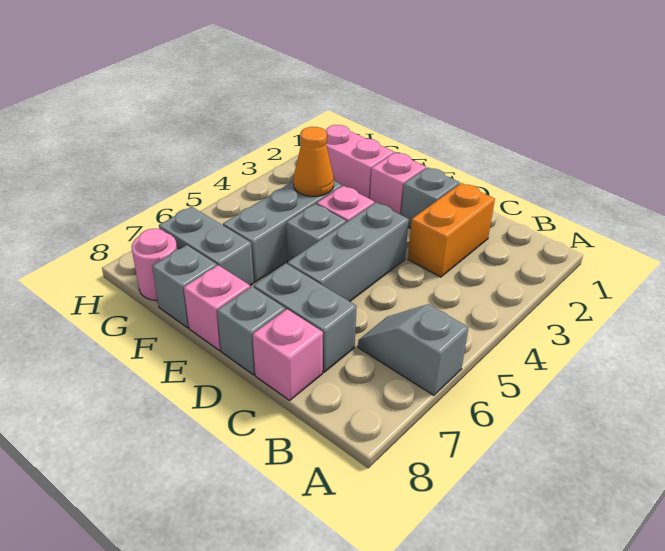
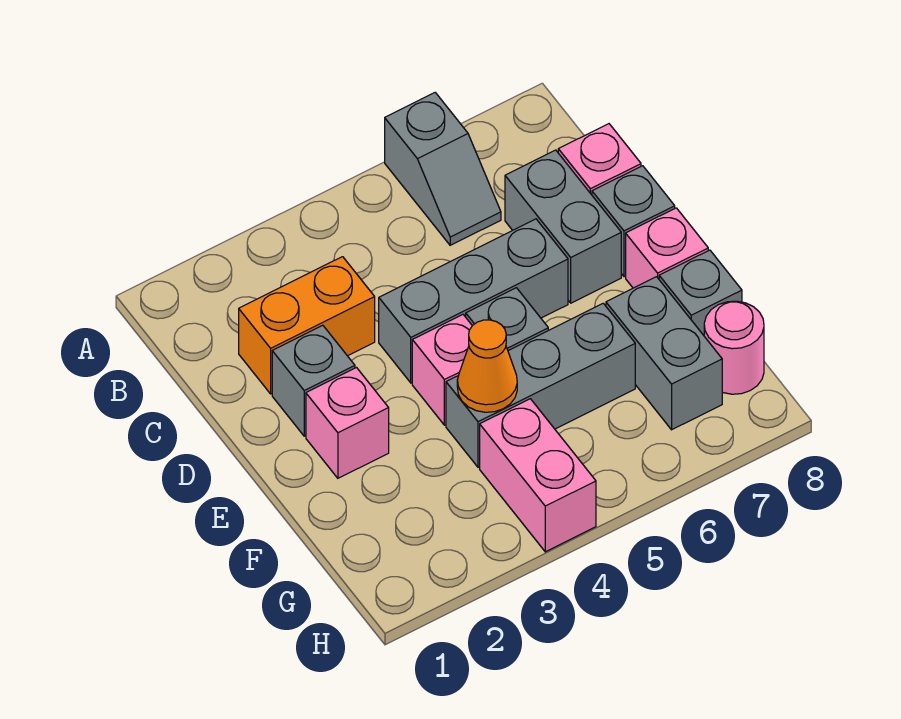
pink 1x2 brick [326,125,394,199] -> pink 1x2 brick moved to [480,399,596,552]

